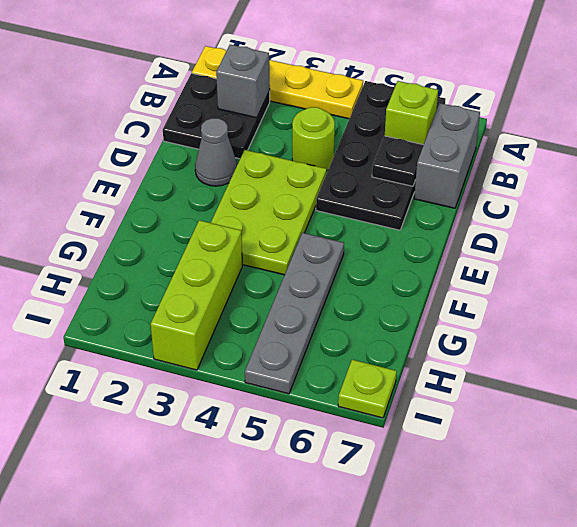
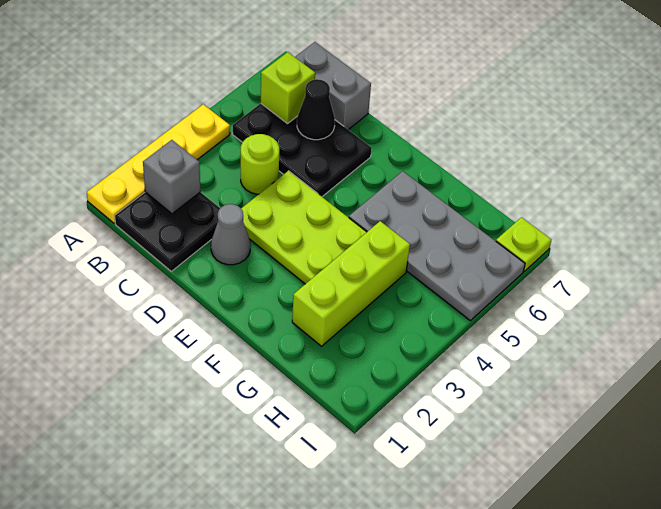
black 2x4 plate [316,81,445,230] -> black 2x3 plate [233,104,371,197]
black 1x1 plate [372,136,423,186] -> black 1x1 cone [297,79,335,140]
grey 1x4 plate [245,233,344,394] -> grey 2x4 plate [349,171,525,321]
lime 1x3 brick [151,220,242,370] -> lime 1x3 brick turned to [292,221,410,346]

